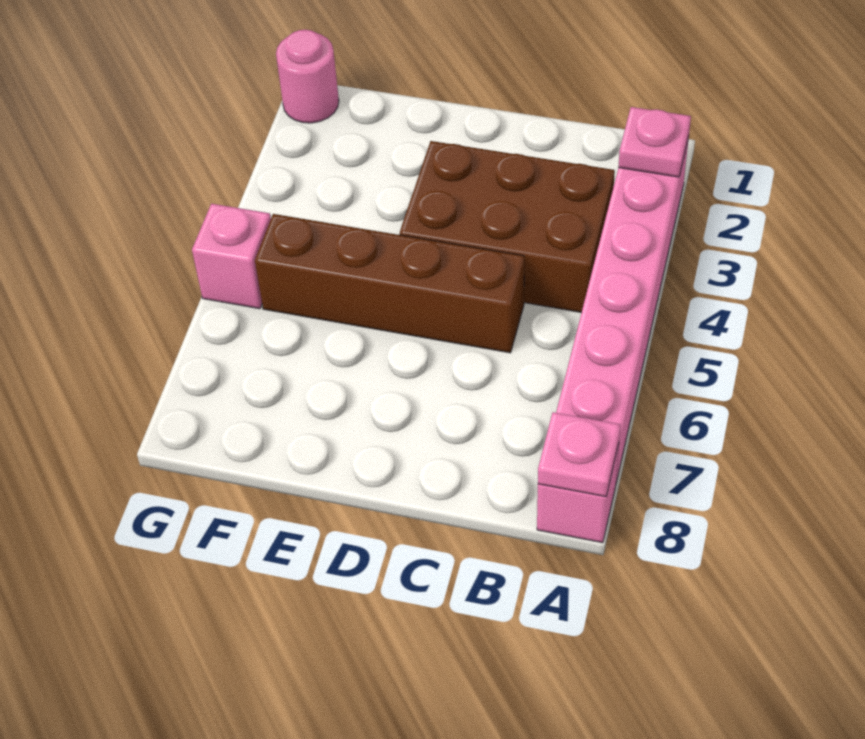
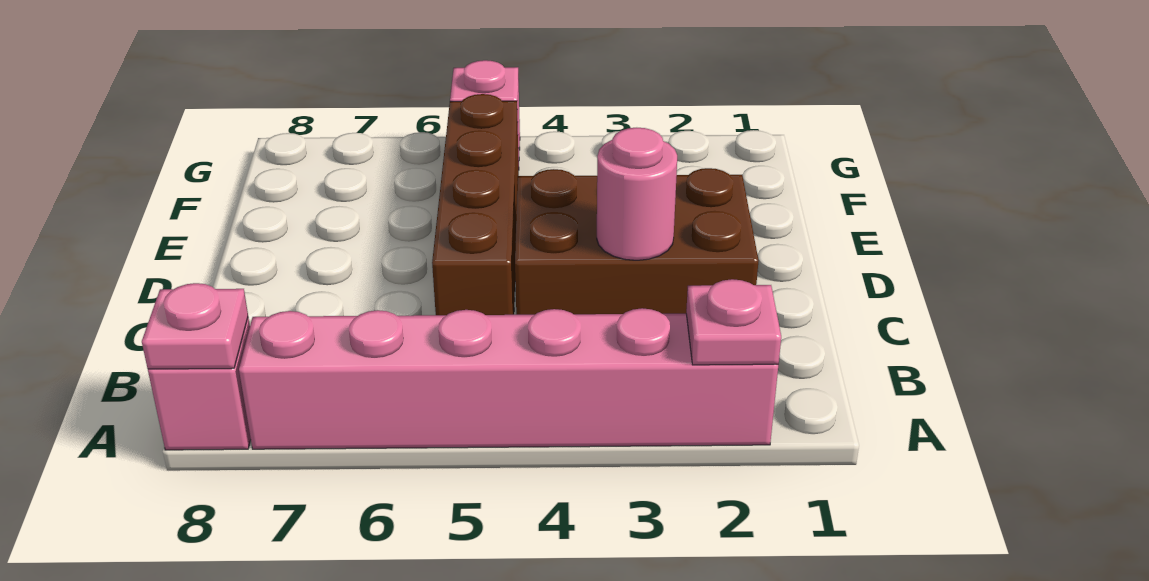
brown 2x3 brick [400,141,615,313] -> brown 2x3 brick turned to [515,168,759,315]
pink 1x1 round brick [276,30,339,123] -> pink 1x1 round brick moved to [597,128,677,260]

